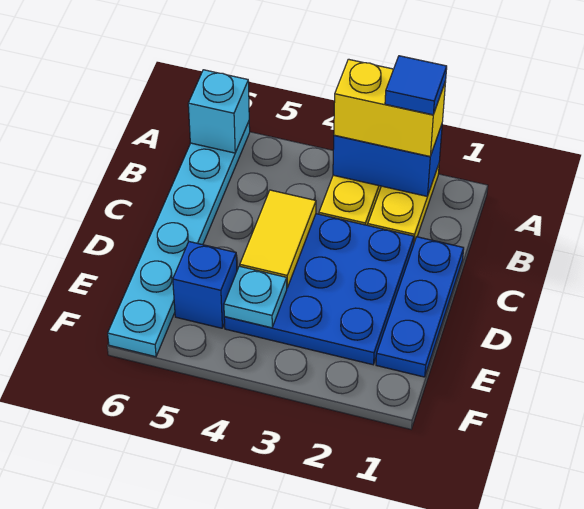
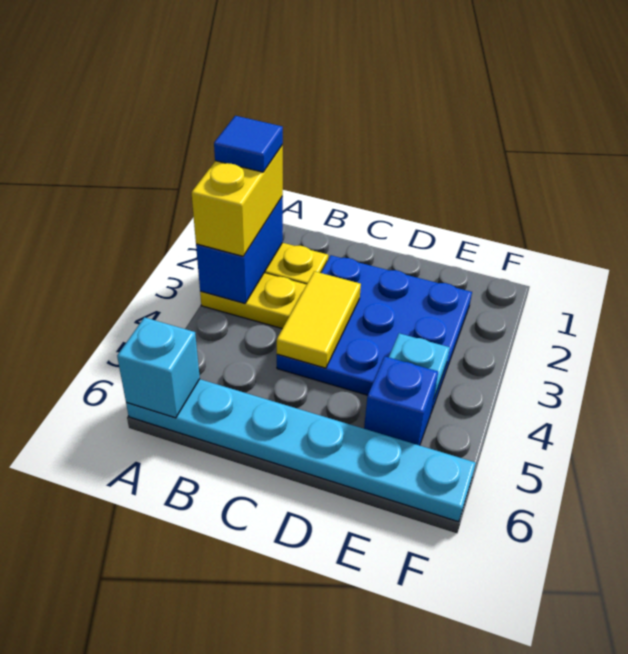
blue 1x3 plate [376,237,464,377] -> none
yellow 1x2 tile [240,190,316,288] -> yellow 1x2 tile turned to [277,271,361,368]

